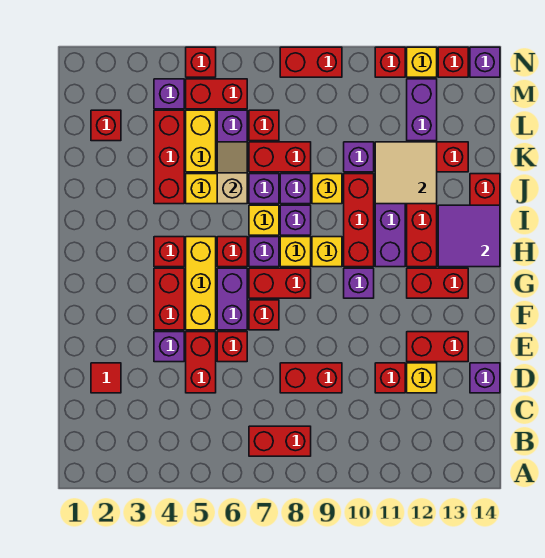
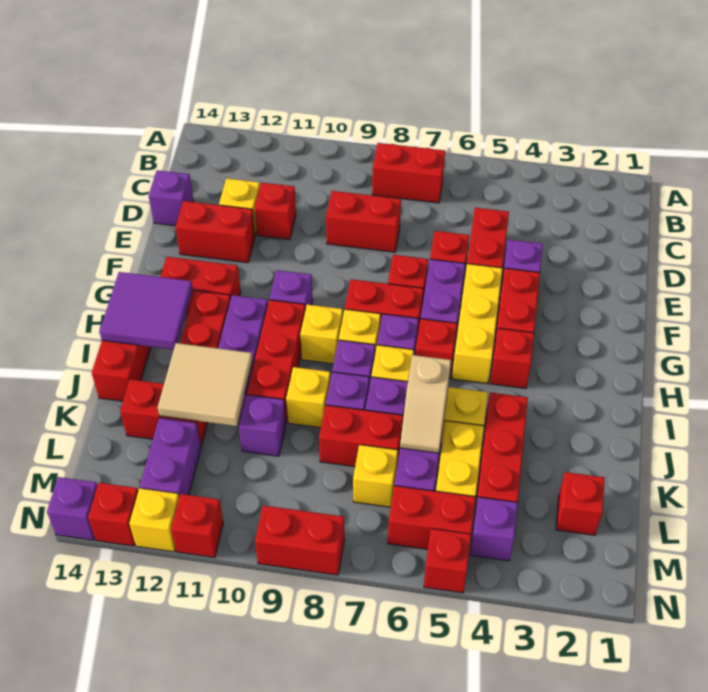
red 1x1 tile [91,363,121,393] -> none
red 1x1 brick [249,110,279,141] -> yellow 1x1 brick [353,445,398,507]

